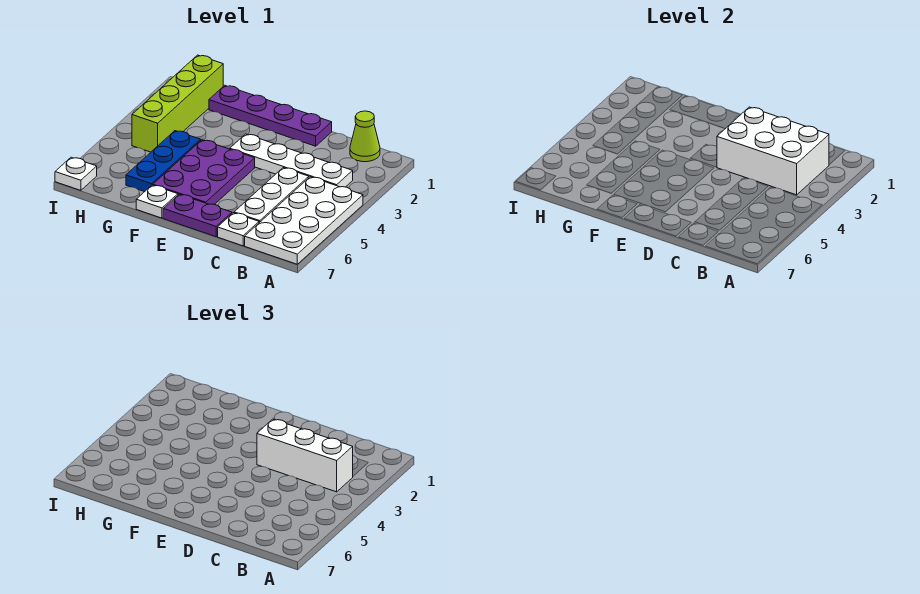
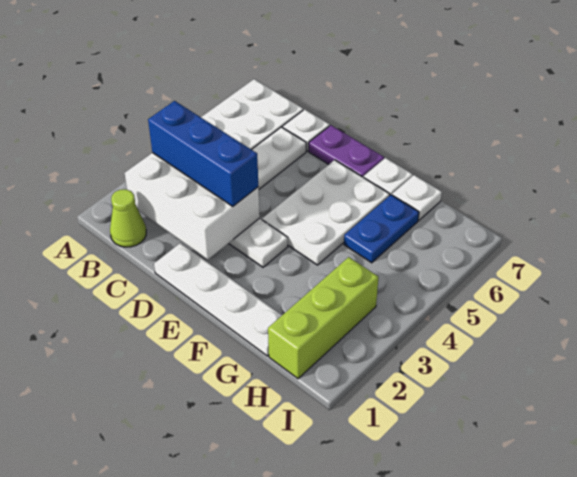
white 1x3 brick [257,419,353,492] -> blue 1x3 brick [148,101,258,206]
purple 1x4 plate [209,85,332,146] -> white 1x4 plate [154,243,282,356]
purple 2x3 plate [153,140,255,205] -> white 2x3 plate [262,160,390,265]
blue 1x3 plate [126,131,201,192] -> blue 1x2 plate [344,195,419,263]
lime 1x4 brick [132,55,223,152] -> lime 1x3 brick [268,257,378,379]
white 1x1 plate [55,157,97,190] -> white 1x1 plate moved to [392,175,442,220]

